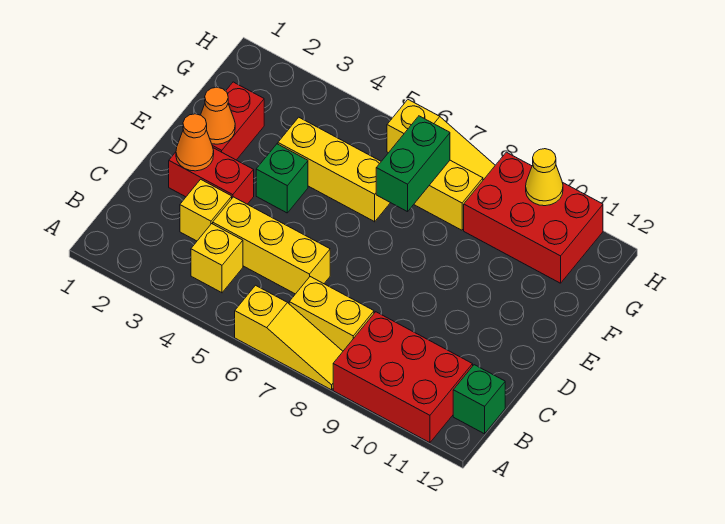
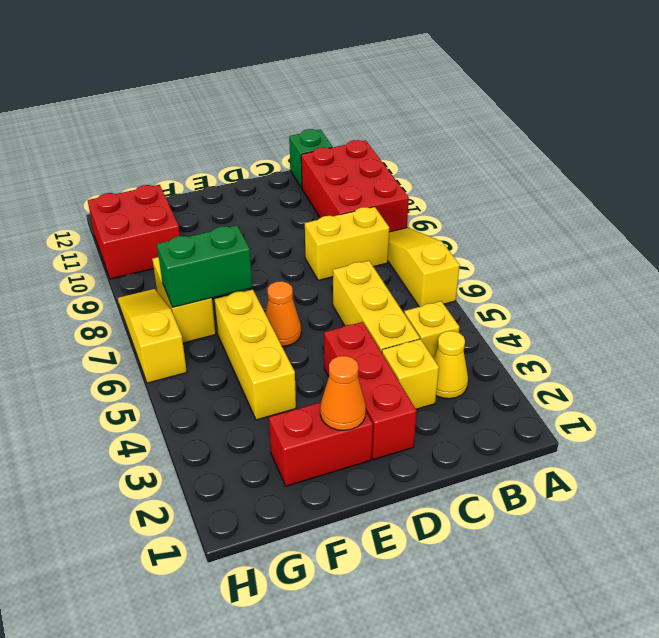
yellow 1x2 brick [289,277,374,351] -> yellow 1x2 brick turned to [305,207,389,280]
red 1x2 brick [169,148,254,204] -> red 1x3 brick [324,322,417,460]
orange 1x1 cone [176,114,214,171] -> orange 1x1 cone moved to [265,281,301,347]
green 1x1 brick [256,144,308,213] -> none
red 2x3 brick [464,152,603,283] -> red 2x2 brick [88,185,180,279]
yellow 1x1 cone [526,149,563,206] -> yellow 1x1 cone moved to [433,331,468,399]

